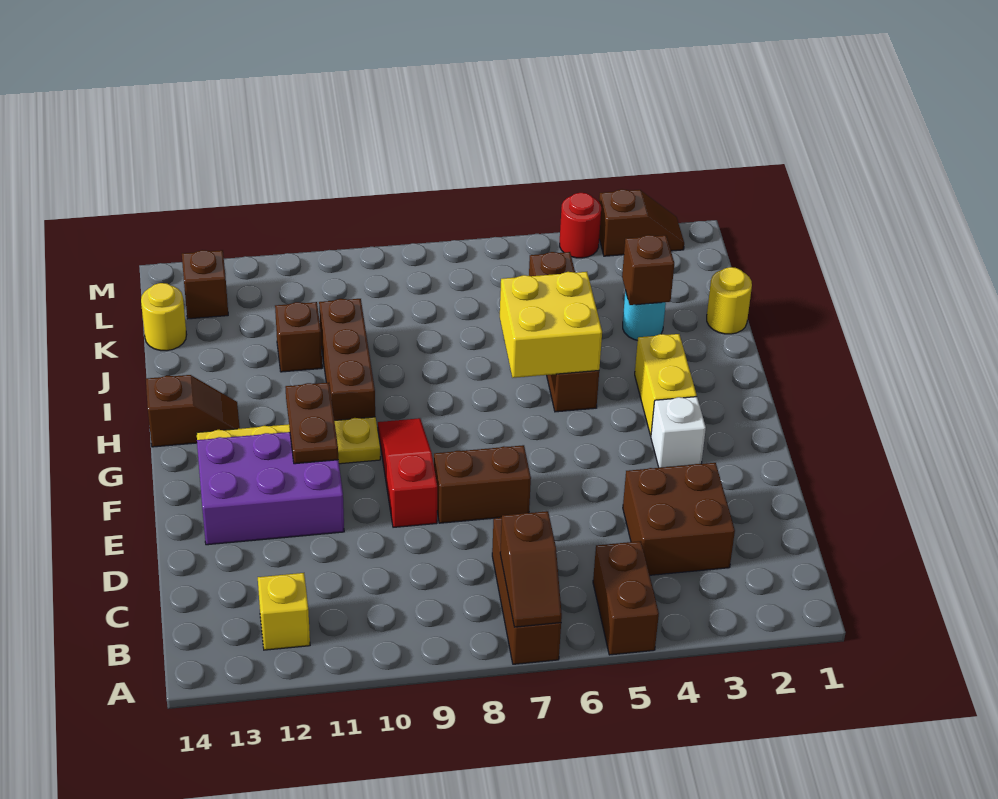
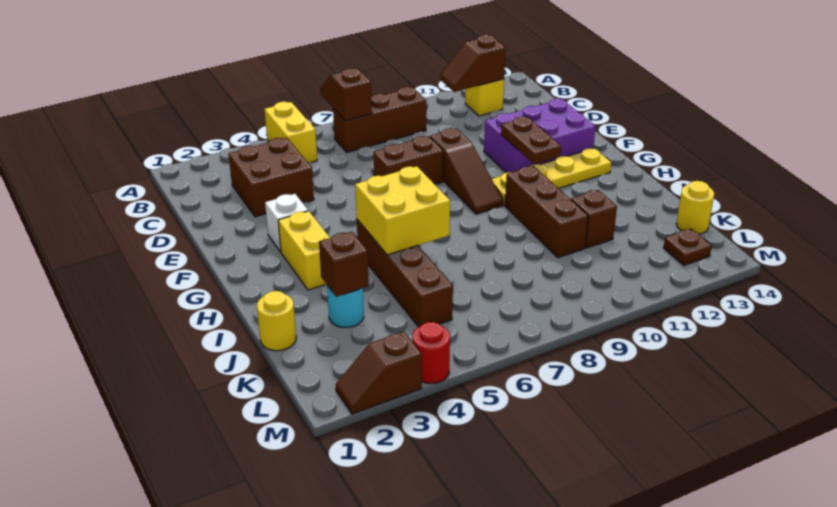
brown 1x2 brick [593,541,659,655] -> yellow 1x2 brick [265,102,317,162]
brown 1x3 brick [492,518,561,664] -> brown 1x3 brick turned to [333,87,426,152]
red 1x3 slope [378,418,437,527] -> brown 1x3 slope [430,128,503,214]
brown 1x2 slope [146,375,240,447] -> brown 1x2 slope moved to [440,35,506,92]
brown 1x1 brick [182,250,228,319] -> brown 1x1 plate [663,229,712,265]

